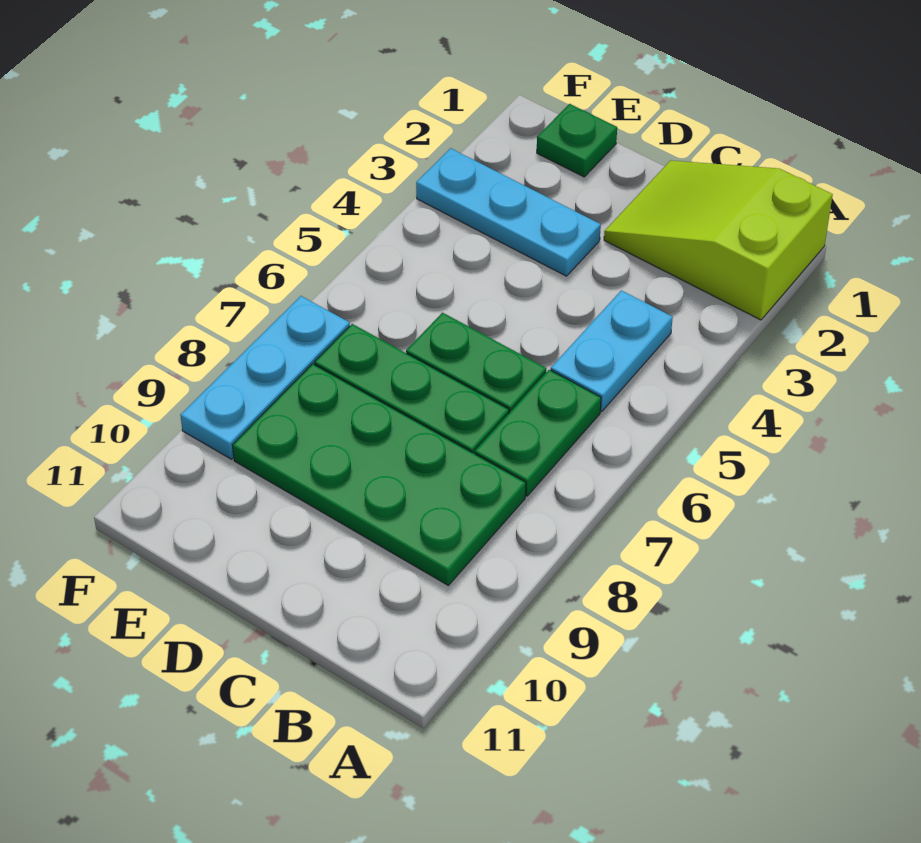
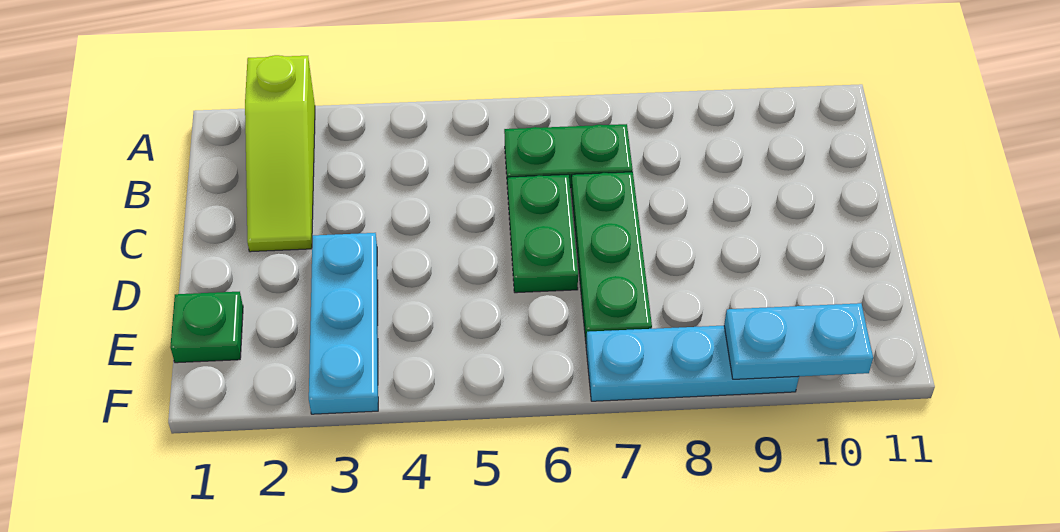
lime 2x3 slope [604,160,833,320] -> lime 1x3 slope [245,55,315,252]
cyan 1x2 plate [551,290,673,412] -> cyan 1x2 plate moved to [724,303,873,379]
green 2x4 plate [232,364,526,585] -> none

